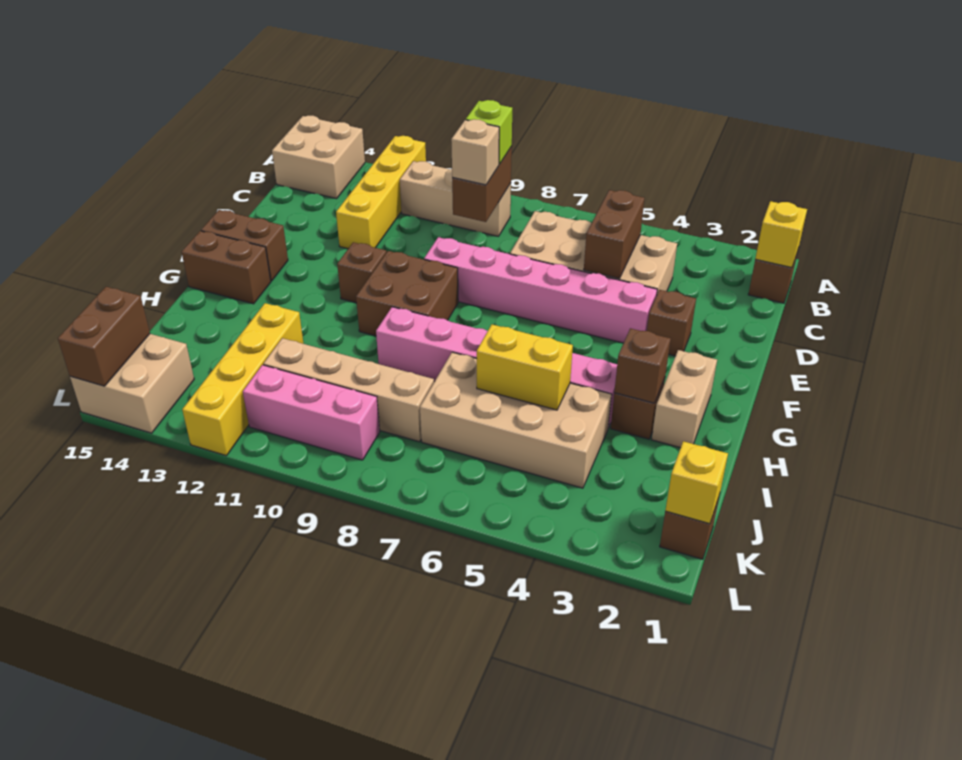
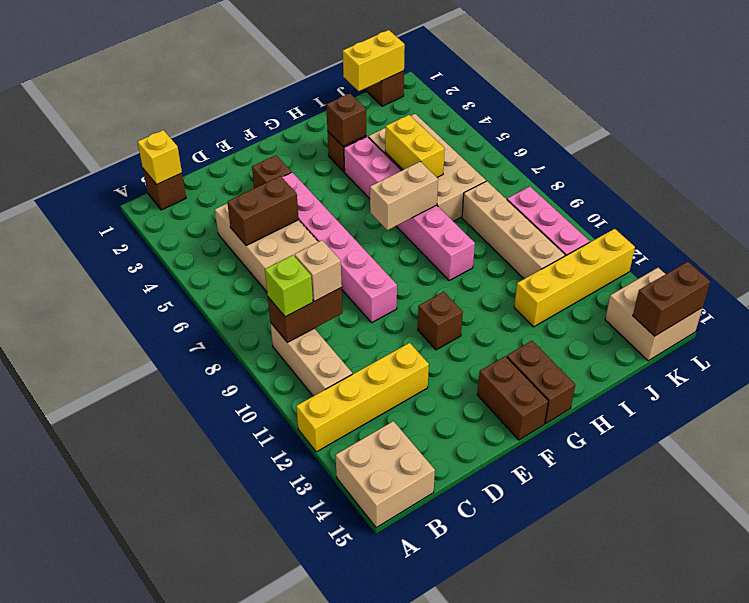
brown 2x2 brick [356,251,458,336] -> none
tan 1x2 brick [652,350,717,448] -> tan 1x2 brick moved to [370,162,438,230]
yellow 1x1 brick [665,441,728,524] -> yellow 1x2 brick [343,30,405,91]

